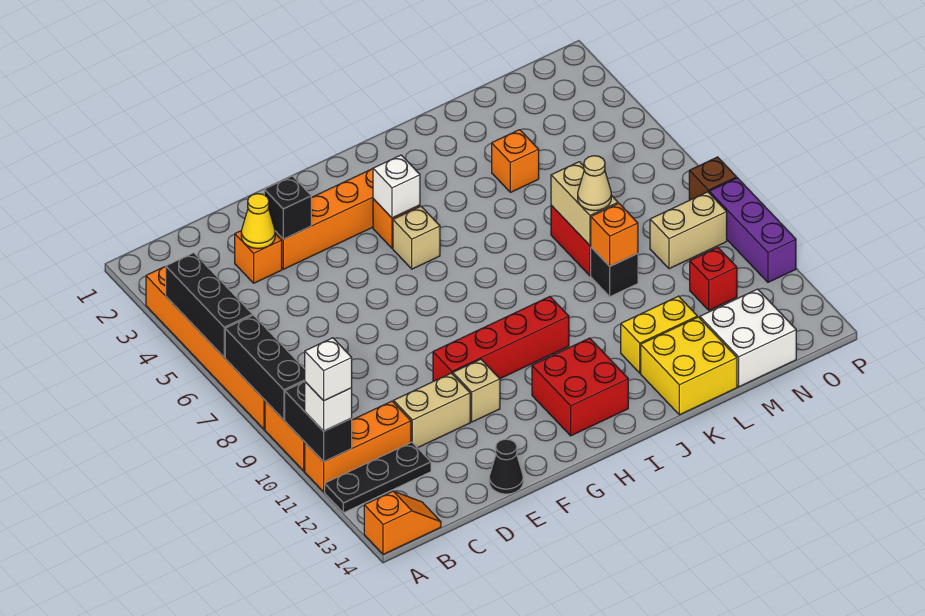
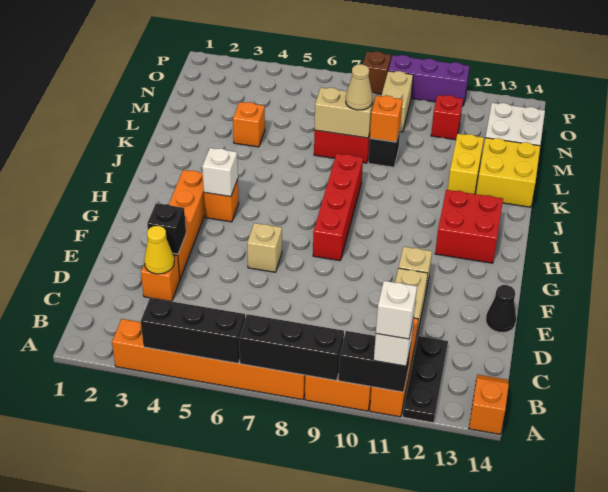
red 1x4 brick [433,297,569,381] -> red 1x4 brick moved to [313,154,363,261]
tan 1x1 brick [393,206,440,269] -> tan 1x1 brick moved to [247,223,282,272]

